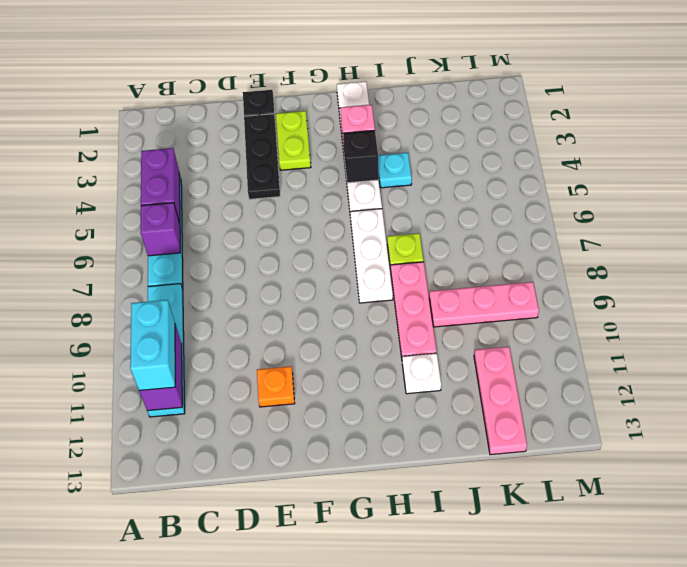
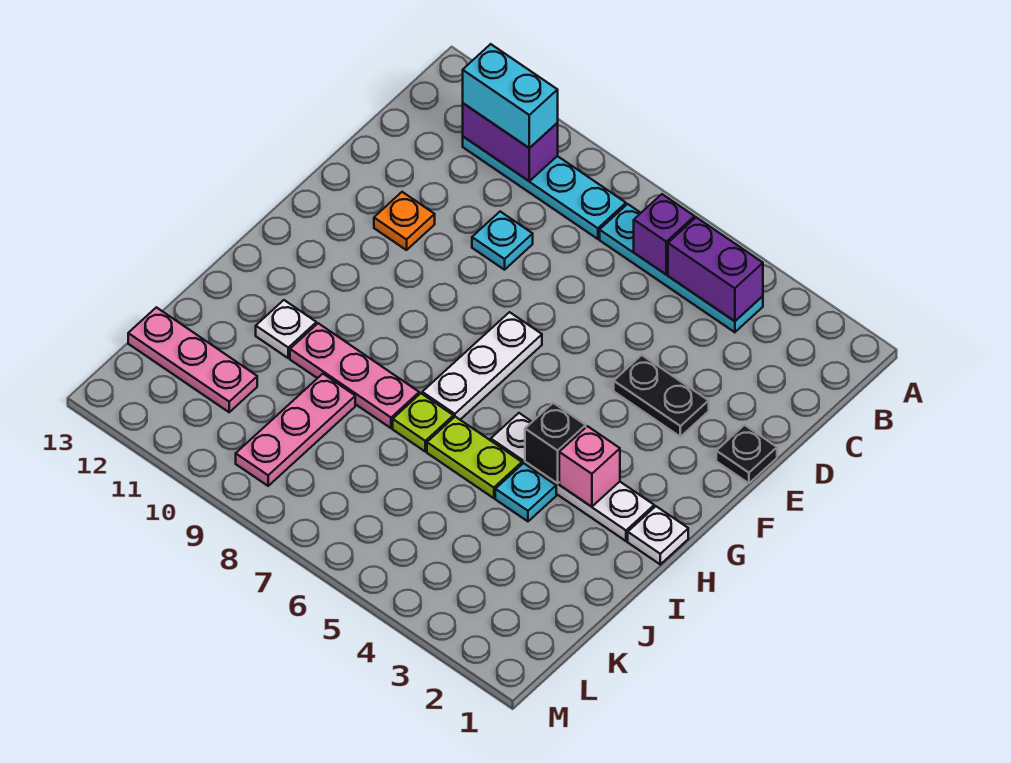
none -> cyan 1x1 plate [472,212,533,270]
black 1x3 plate [244,114,280,199] -> black 1x2 plate [614,355,709,437]
lime 1x2 plate [276,111,311,170] -> lime 1x2 plate moved to [427,417,522,498]
white 1x3 plate [350,209,393,303] -> white 1x3 plate turned to [422,312,542,420]

